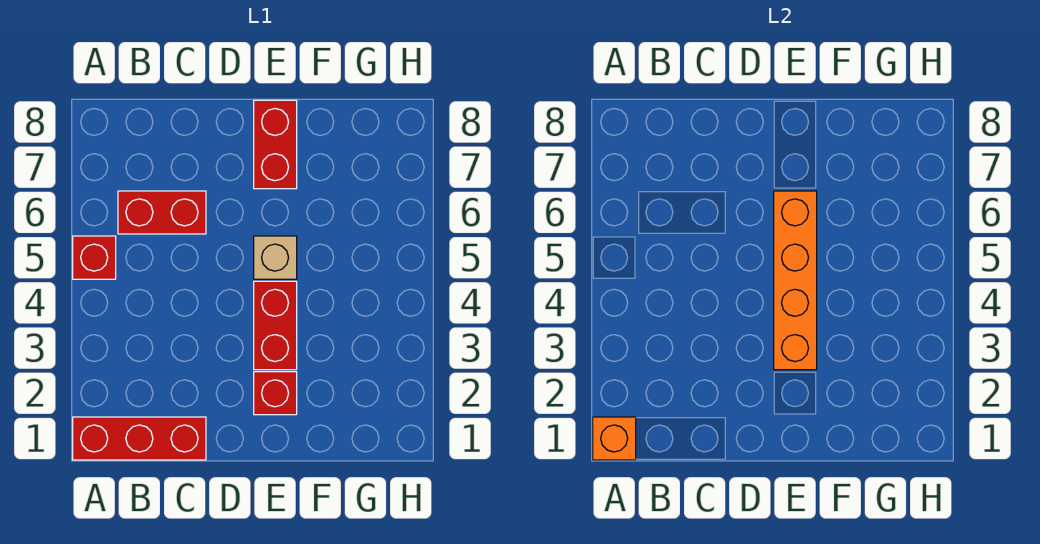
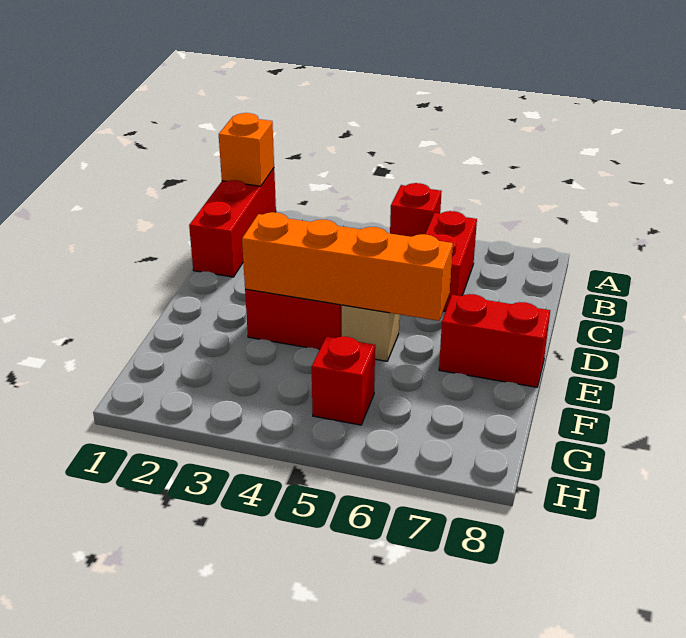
red 1x1 brick [254,372,297,415] -> red 1x1 brick moved to [312,336,375,425]

